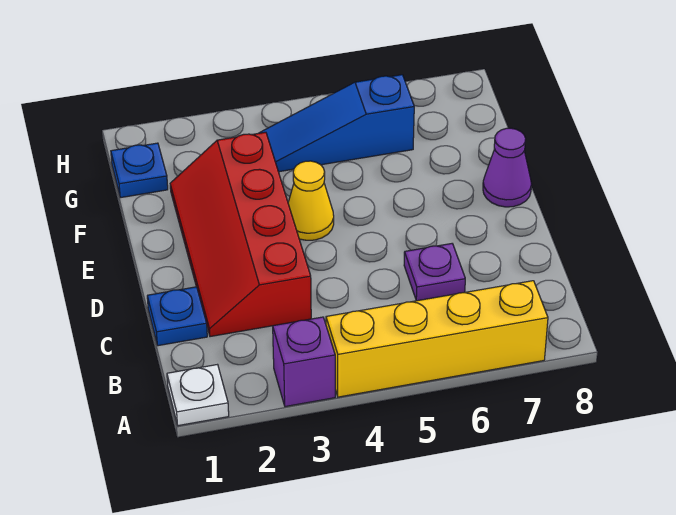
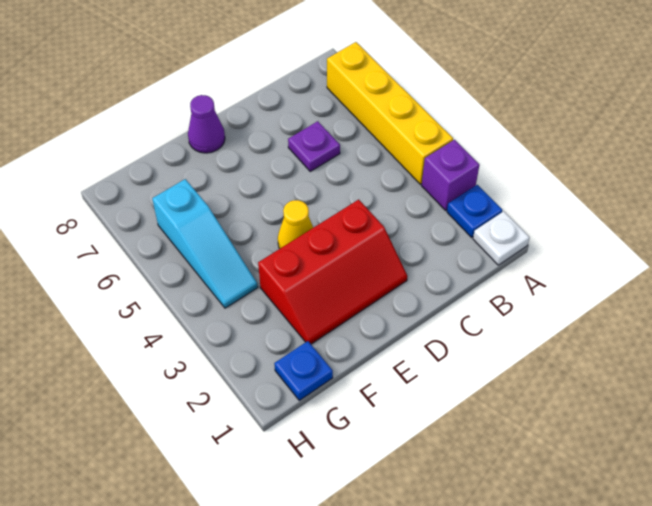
blue 1x1 plate [147,287,207,346] -> blue 1x1 plate moved to [447,185,502,237]
red 2x4 slope [170,132,311,337] -> red 2x3 slope [258,200,407,344]
blue 1x3 slope [260,75,414,172] -> cyan 1x3 slope [152,179,258,308]

